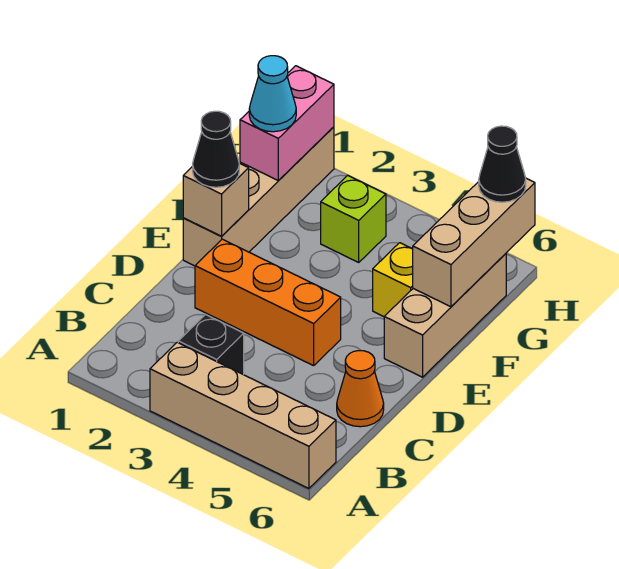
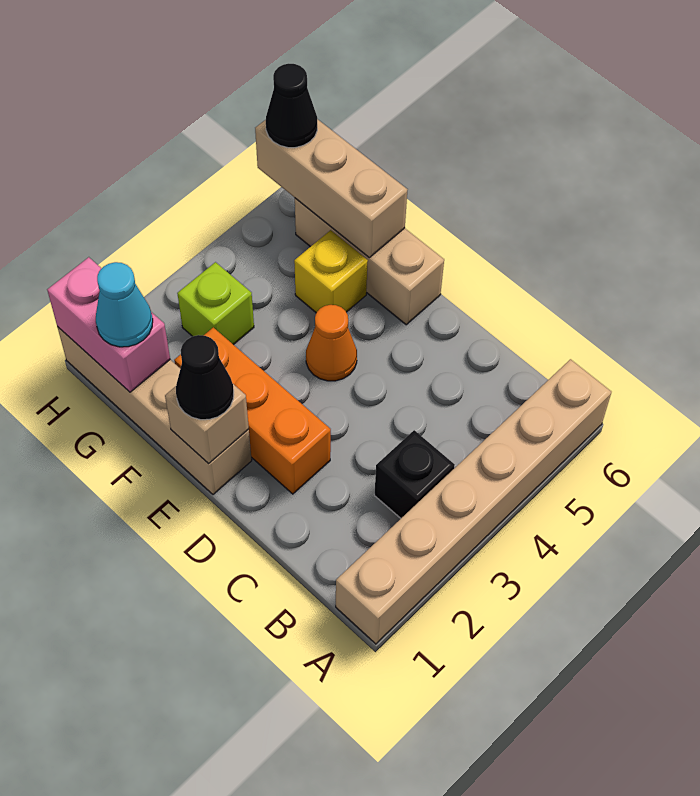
tan 1x4 brick [150,342,336,488] -> tan 1x6 brick [336,359,611,644]
orange 1x1 cone [337,351,384,427] -> orange 1x1 cone moved to [306,305,357,381]
orange 1x3 brick [195,239,341,366] -> orange 1x3 brick turned to [174,327,331,494]

